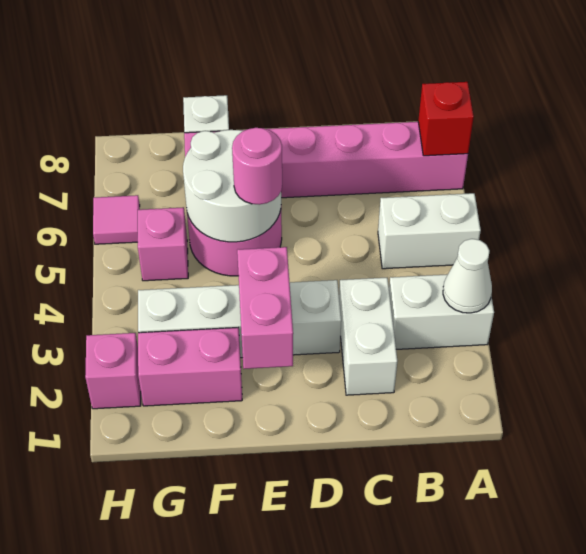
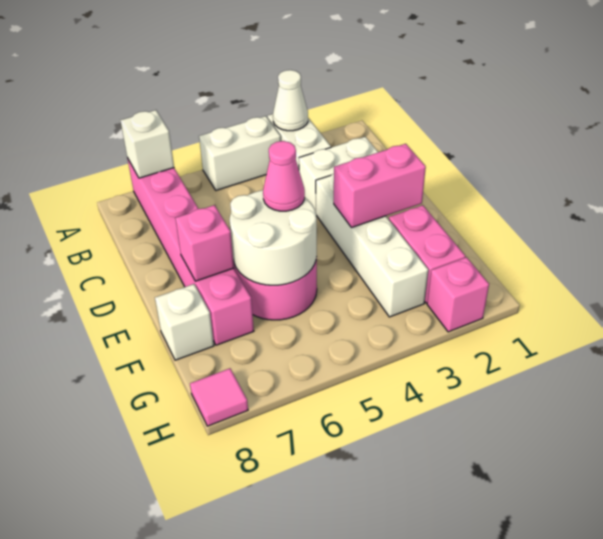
white 1x2 brick [378,193,481,269] -> white 1x2 brick turned to [199,116,281,190]
red 1x1 brick [418,82,474,156] -> white 1x1 brick [120,110,174,178]
pink 1x1 round brick [232,128,282,205] -> pink 1x1 cone [263,141,305,211]
pink 1x1 brick [138,207,188,281] -> pink 1x1 brick moved to [175,205,234,281]
pink 1x1 tile [93,195,140,244] -> pink 1x1 tile moved to [190,368,248,426]

